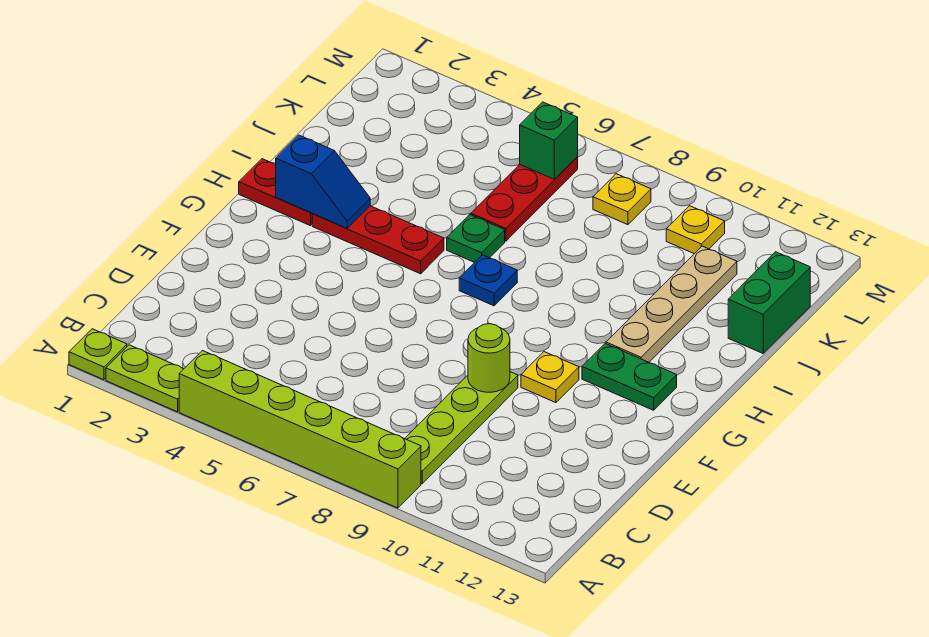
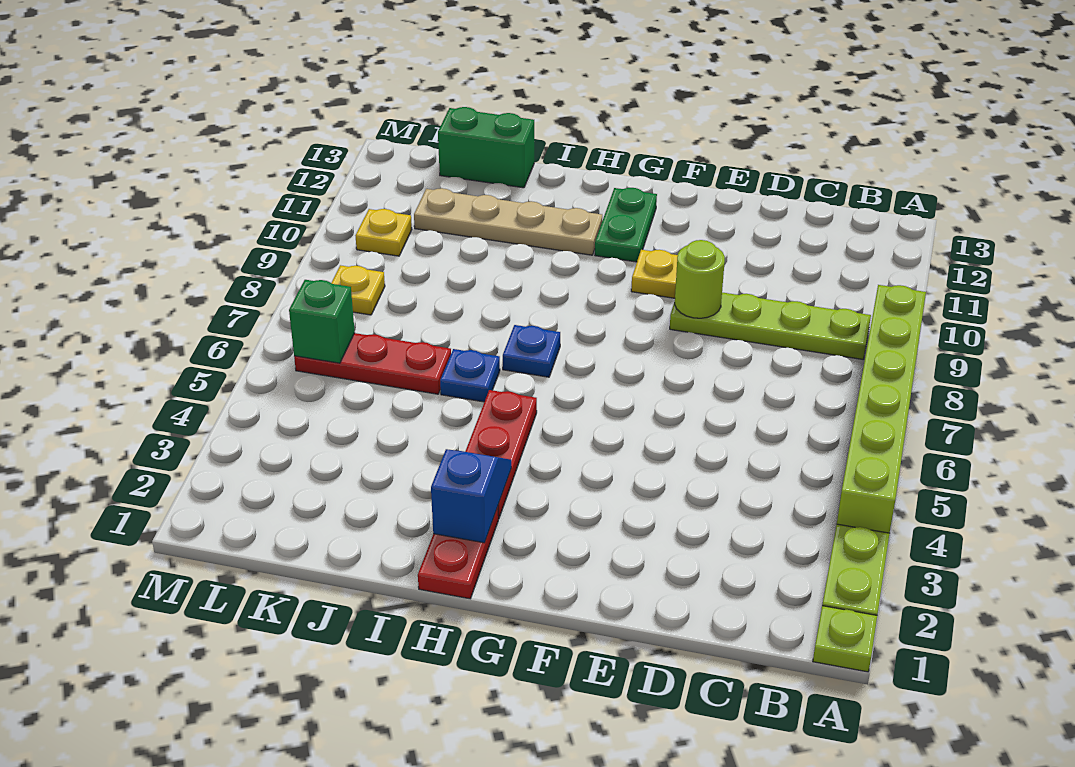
green 1x1 plate [447,215,505,262] -> blue 1x1 plate [440,349,500,402]

